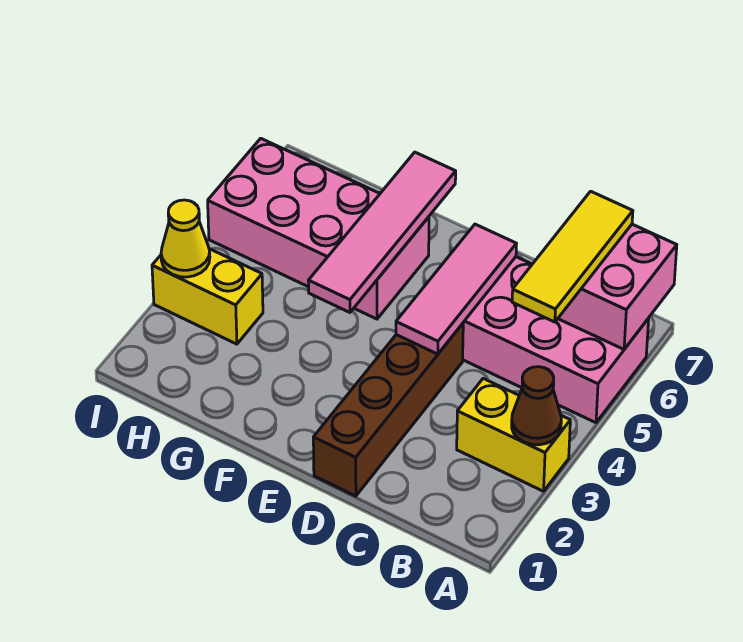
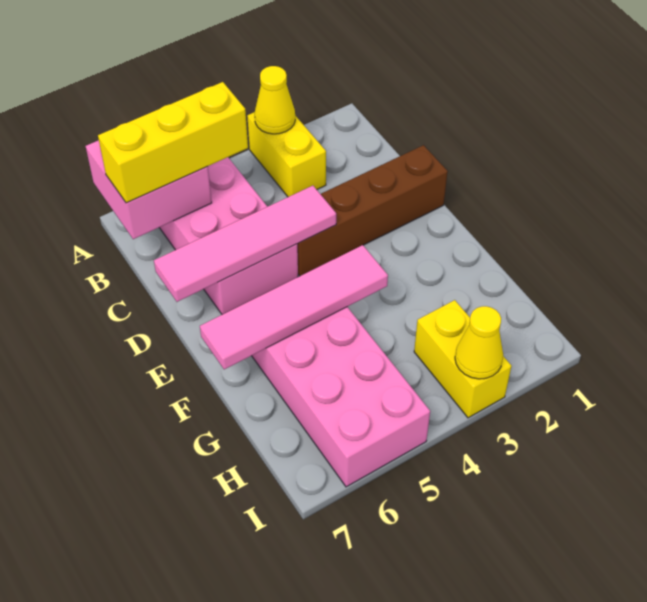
brown 1x1 cone [512,367,561,445] -> yellow 1x1 cone [255,66,295,134]
yellow 1x3 tile [512,191,633,322] -> yellow 1x3 brick [98,82,248,203]
pink 1x3 tile [396,224,516,354] -> pink 1x4 tile [154,186,336,302]

